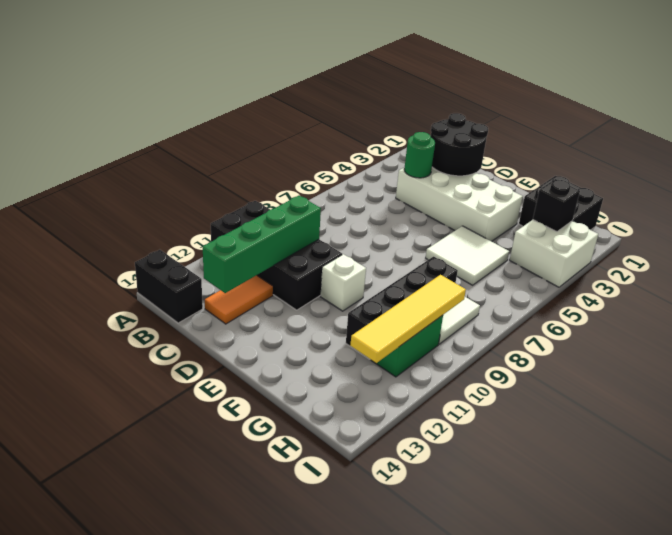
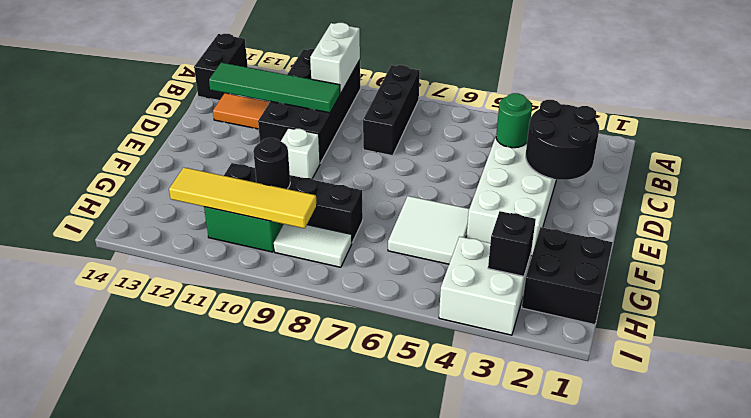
none -> black 1x3 brick [363,65,420,156]
none -> white 1x2 brick [310,23,360,94]
green 1x4 brick [203,196,321,293] -> green 1x4 tile [209,63,340,113]
none -> black 1x1 round brick [253,138,290,189]

